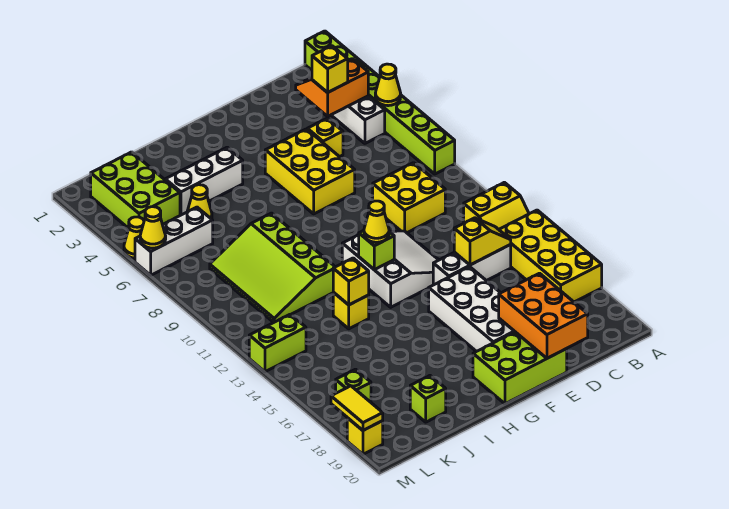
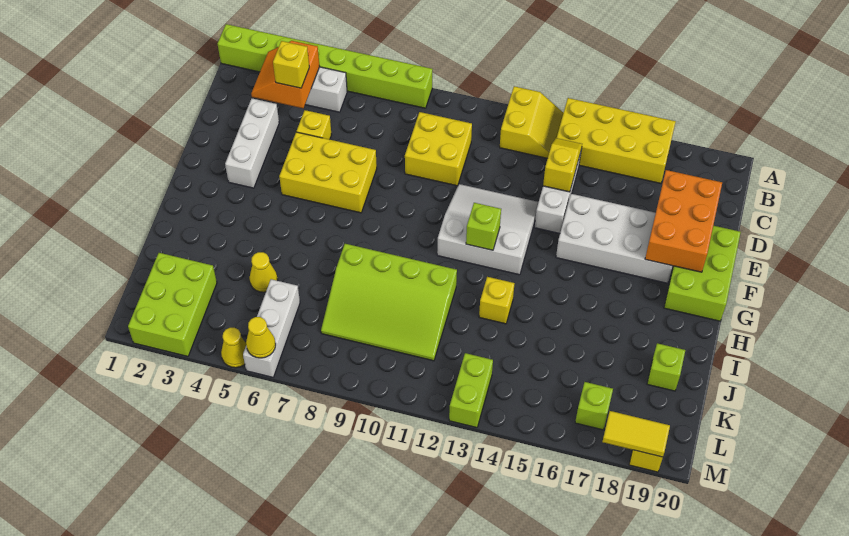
yellow 1x1 cone [375,64,401,106] -> none
orange 2x3 brick [499,273,588,358] -> orange 2x3 brick turned to [645,170,722,272]
yellow 1x1 cone [364,201,389,242] -> none
white 1x3 brick [165,147,243,215] -> white 1x3 brick moved to [225,99,279,188]
yellow 1x1 brick [333,258,369,305] -> none
lime 2x3 brick [91,152,180,228] -> lime 2x3 brick turned to [128,253,217,356]

